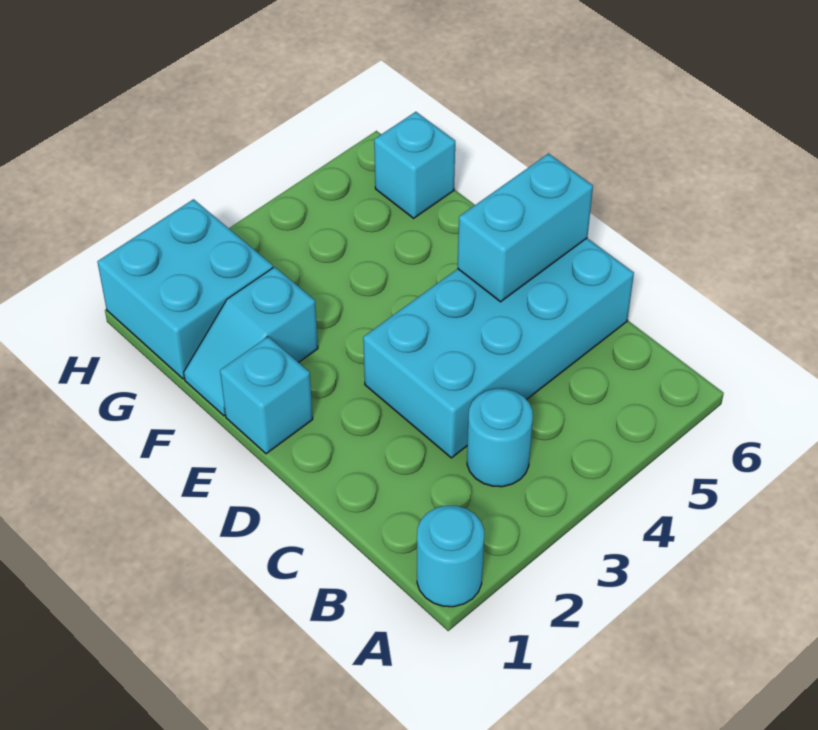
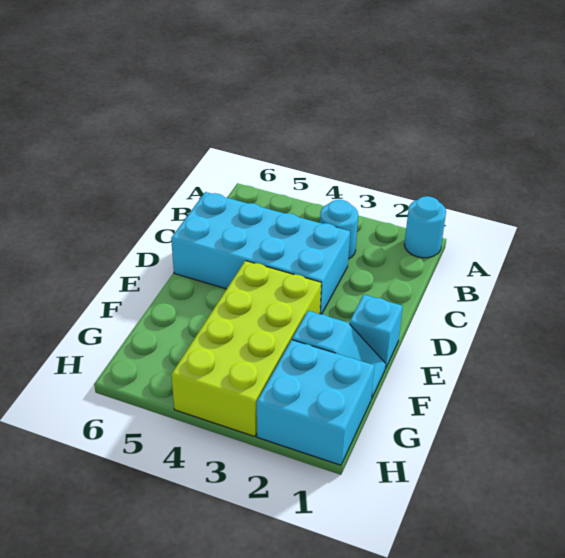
cyan 1x2 brick [457,154,593,302] -> none
none -> lime 2x4 brick [171,261,321,437]
cyan 1x1 brick [374,112,455,218] -> none

